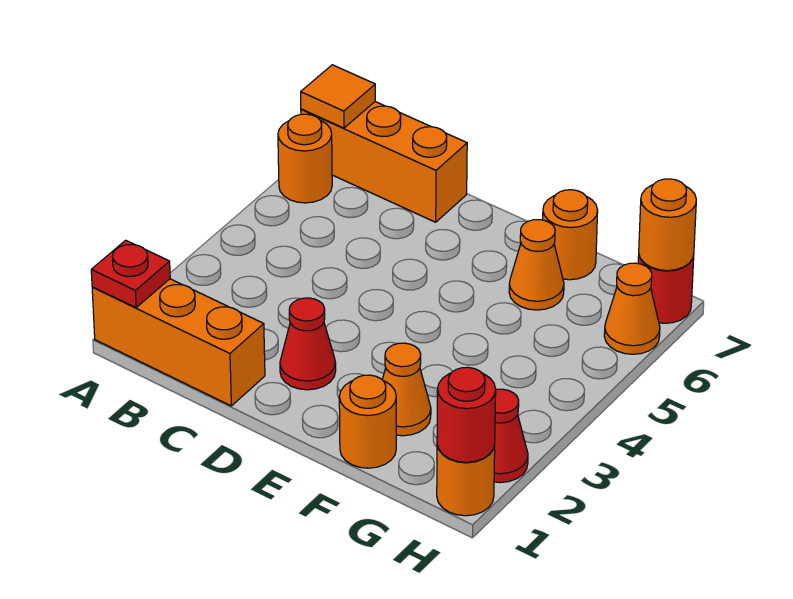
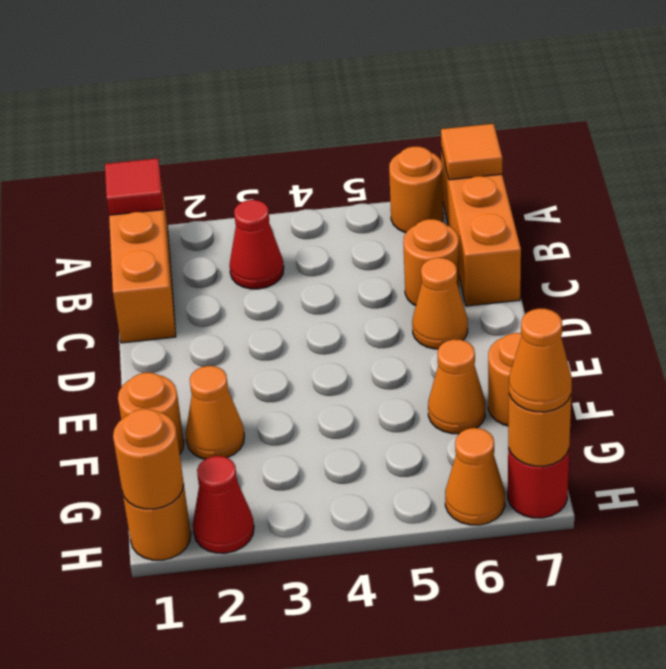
red 1x1 plate [91,240,170,308] -> red 1x1 tile [105,158,163,215]
none -> orange 1x1 round brick [403,219,459,306]
red 1x1 cone [280,298,336,390] -> red 1x1 cone moved to [230,200,284,289]
none -> orange 1x1 cone [412,258,468,349]
red 1x1 round brick [437,367,496,462] -> orange 1x1 round brick [113,409,184,509]
none -> orange 1x1 cone [509,309,572,412]

